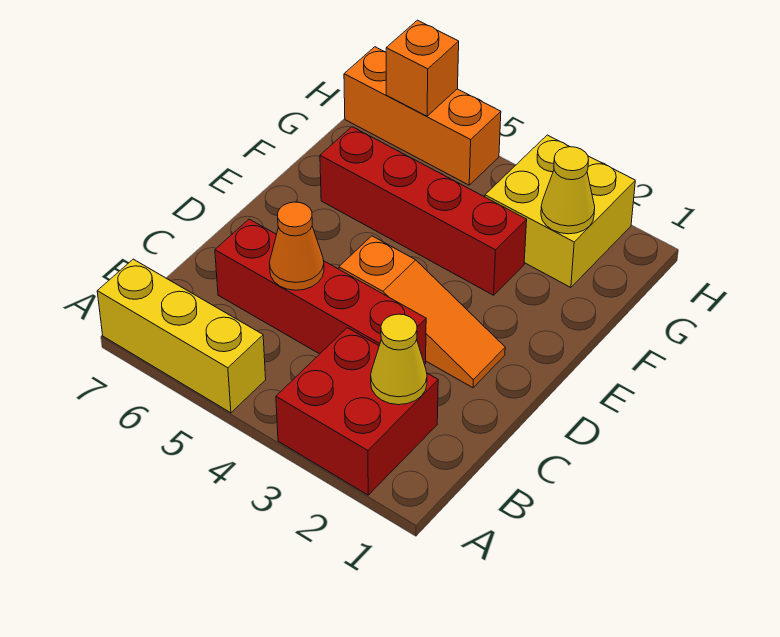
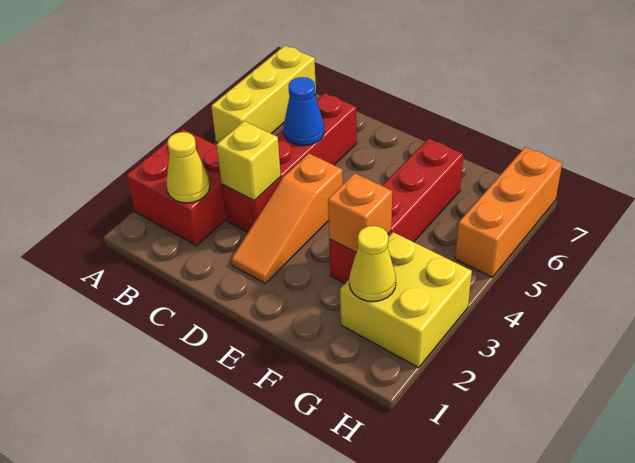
none -> yellow 1x1 brick [217,121,281,201]
orange 1x1 cone [269,202,324,290] -> blue 1x1 cone [284,77,324,146]
orange 1x1 brick [386,20,459,116] -> orange 1x1 brick moved to [328,173,392,252]

